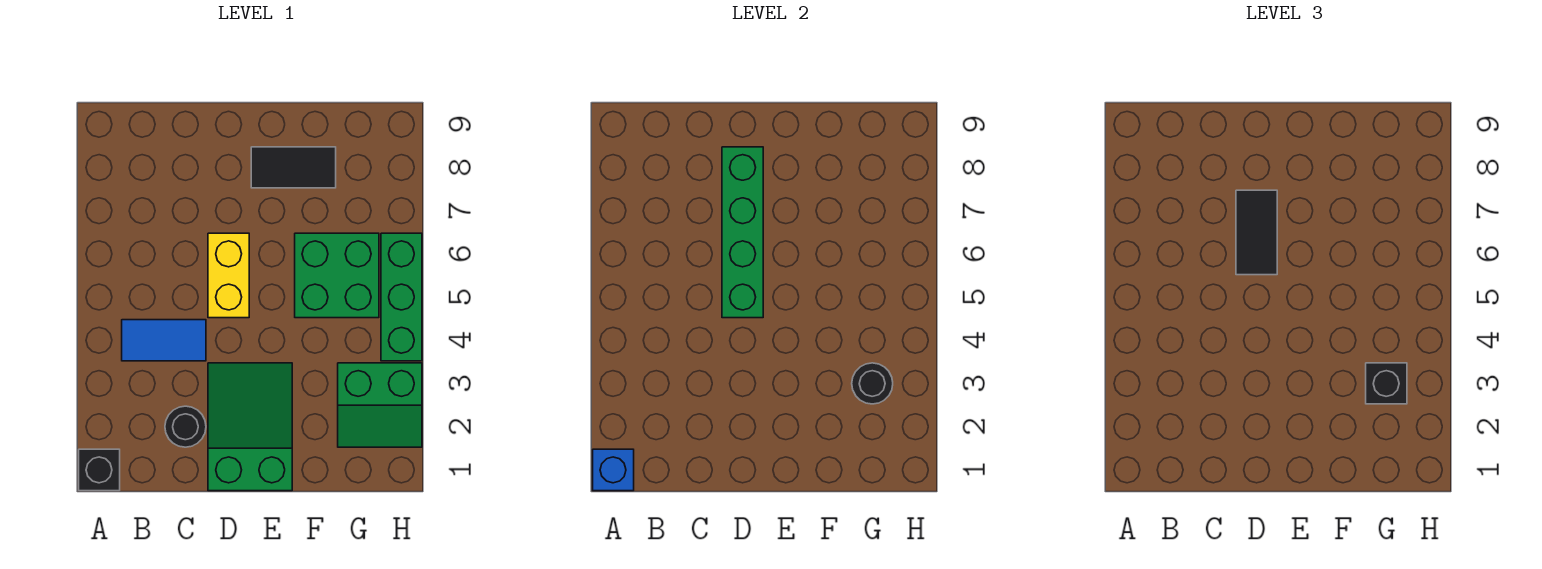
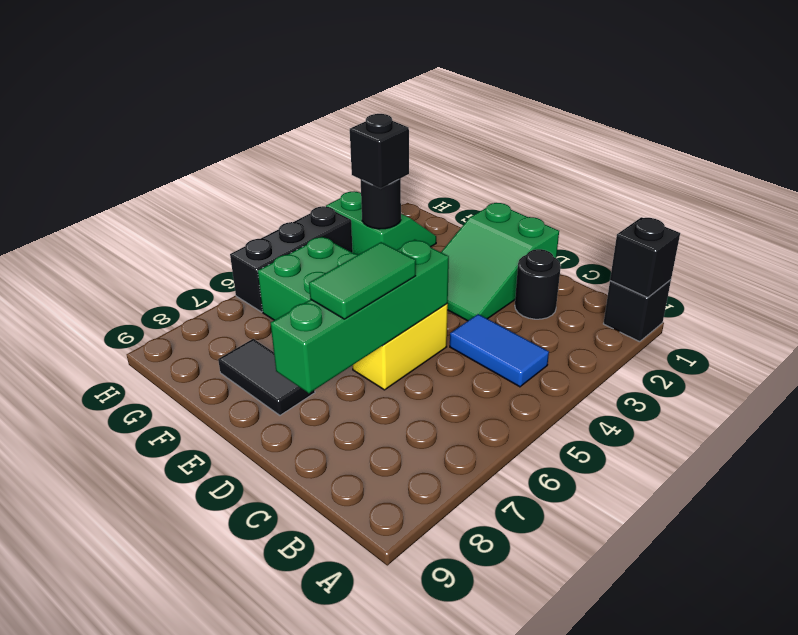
blue 1x1 brick [593,449,634,491] -> black 1x1 brick [610,217,680,298]
black 1x2 tile [1236,190,1277,275] -> green 1x2 tile [309,242,416,319]
green 1x3 brick [381,233,422,361] -> black 1x3 brick [230,206,353,312]

